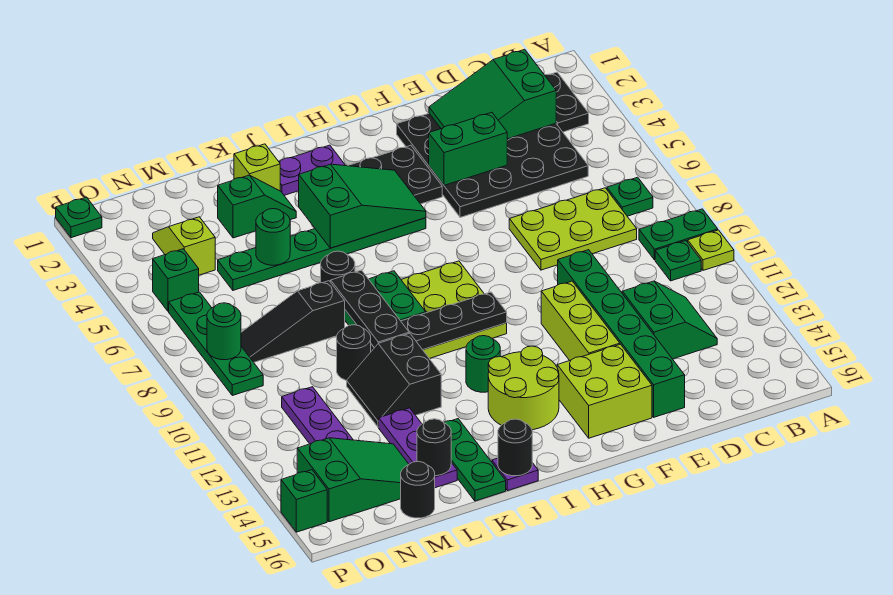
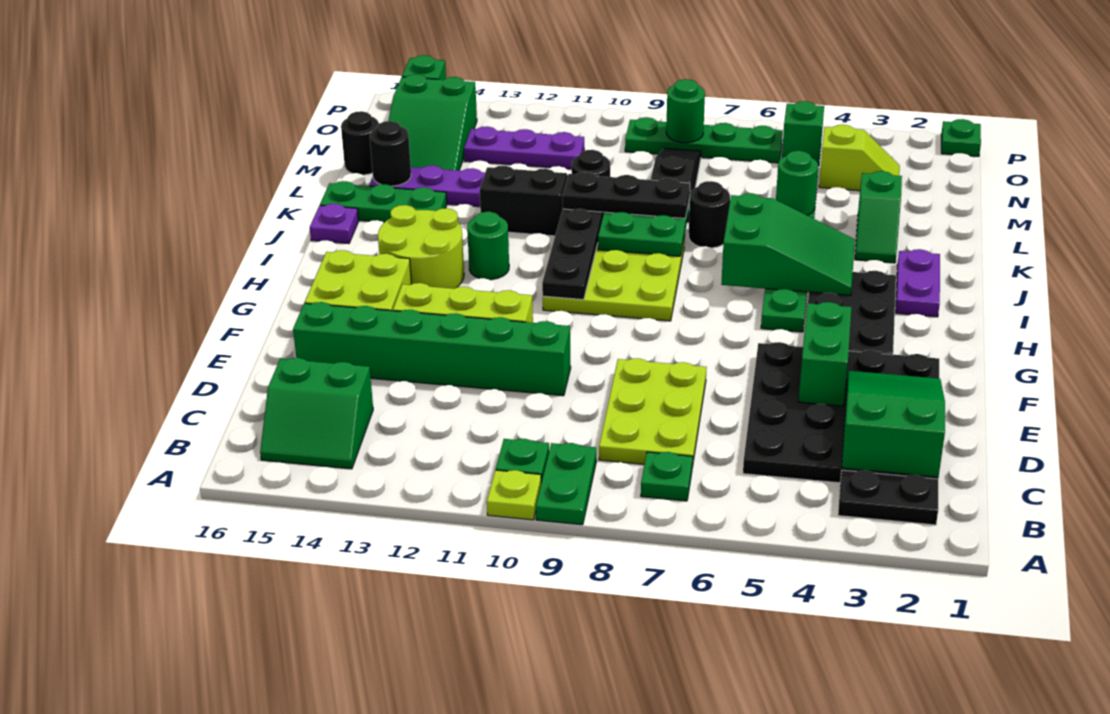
green 2x2 slope [622,281,717,359] -> green 2x2 slope moved to [260,358,373,469]
green 2x3 slope [299,164,426,248] -> green 2x3 slope turned to [721,193,855,296]
black 1x1 round brick [498,419,532,476] -> none
lime 1x1 brick [234,144,280,191] -> none

